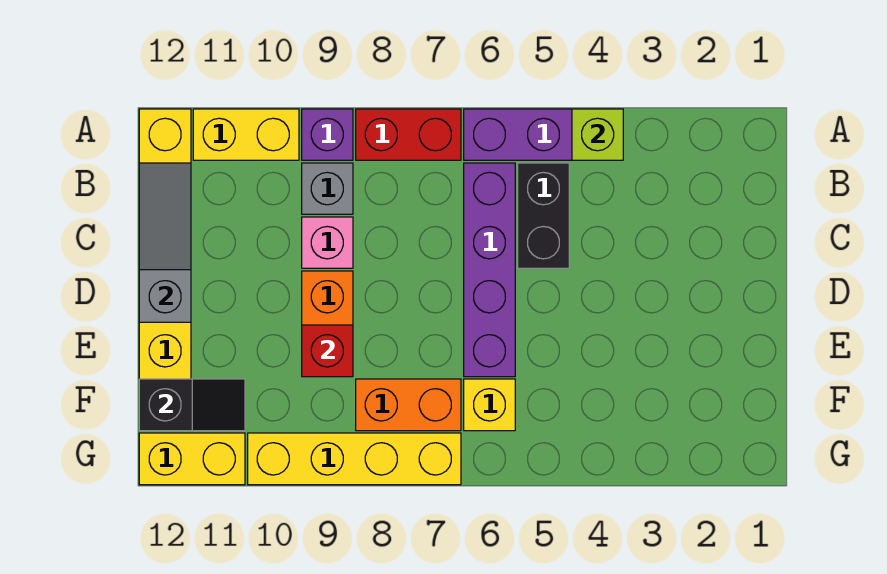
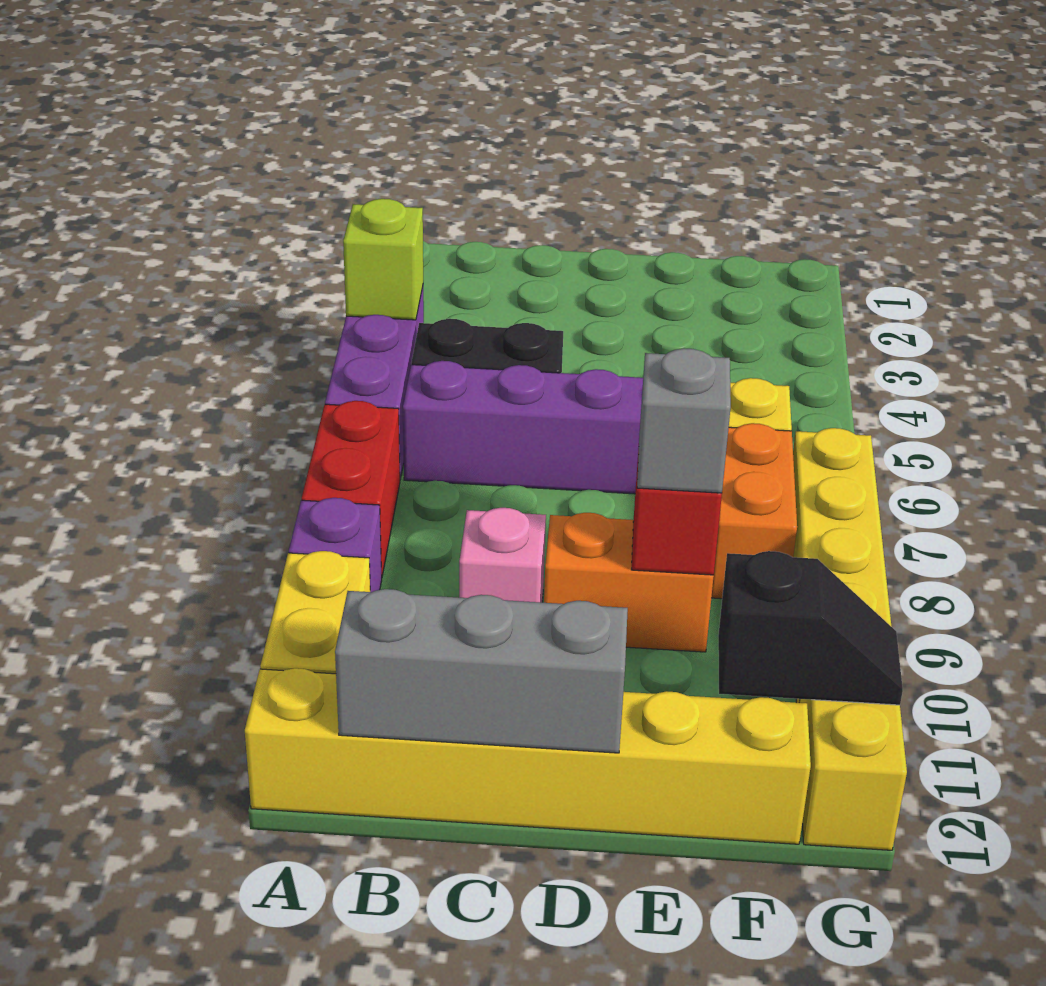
grey 1x1 brick [302,163,353,214] -> grey 1x1 brick moved to [637,348,731,493]
grey 1x3 slope [139,163,191,322] -> grey 1x3 brick [335,589,628,753]
black 1x2 slope [139,379,245,431] -> black 1x2 slope turned to [718,551,903,705]

